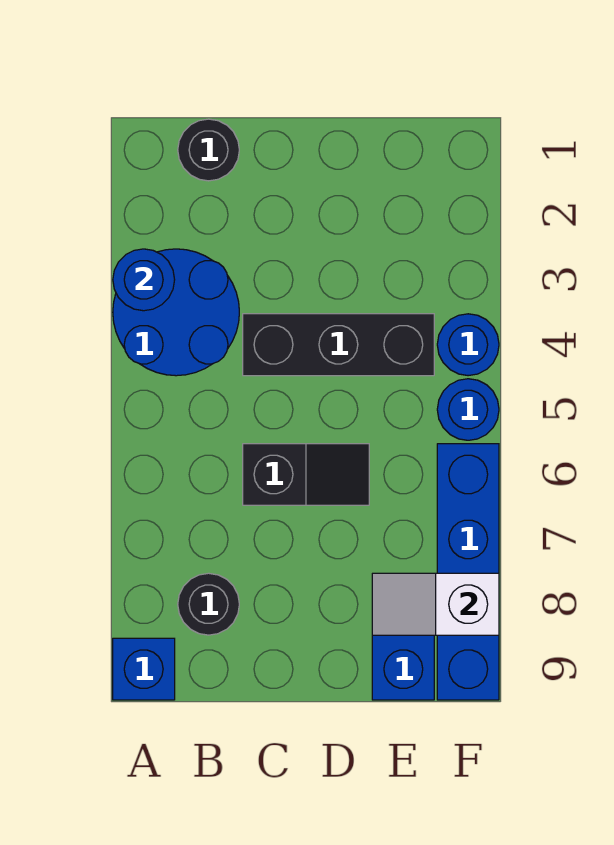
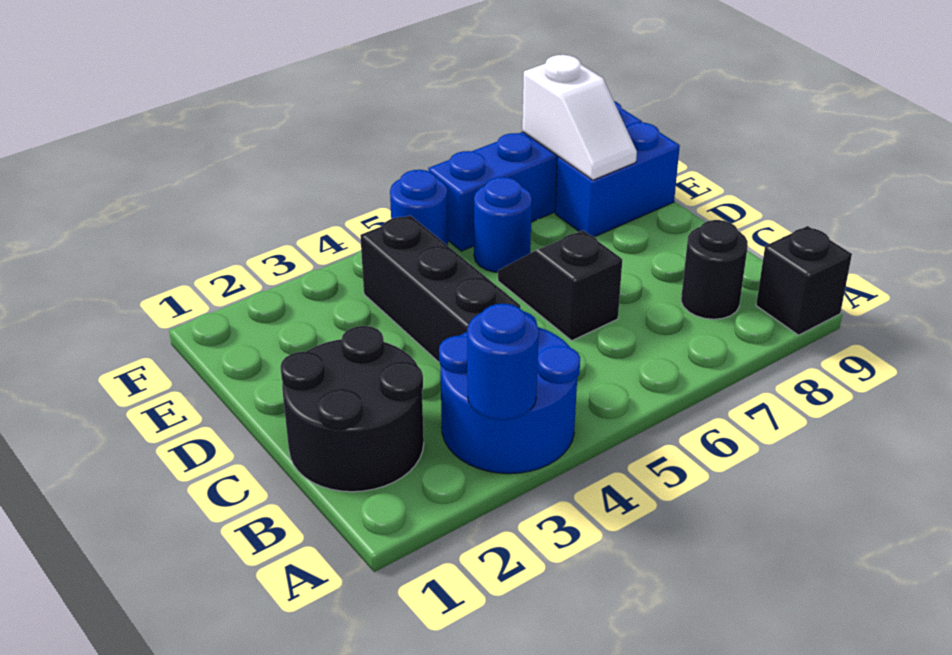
blue 1x1 brick [113,638,175,700] -> black 1x1 brick [756,226,852,335]
black 1x1 round brick [178,119,239,181] -> black 2x2 round brick [280,326,424,492]
blue 1x1 round brick [437,314,499,376] -> blue 1x1 round brick moved to [474,177,532,272]

